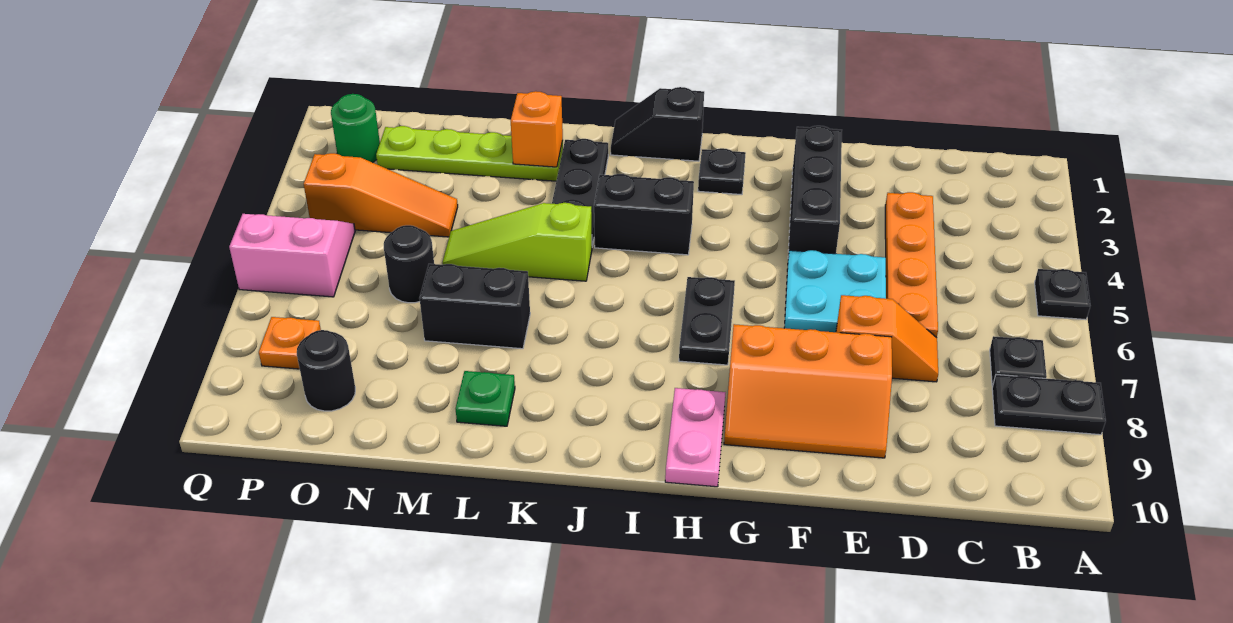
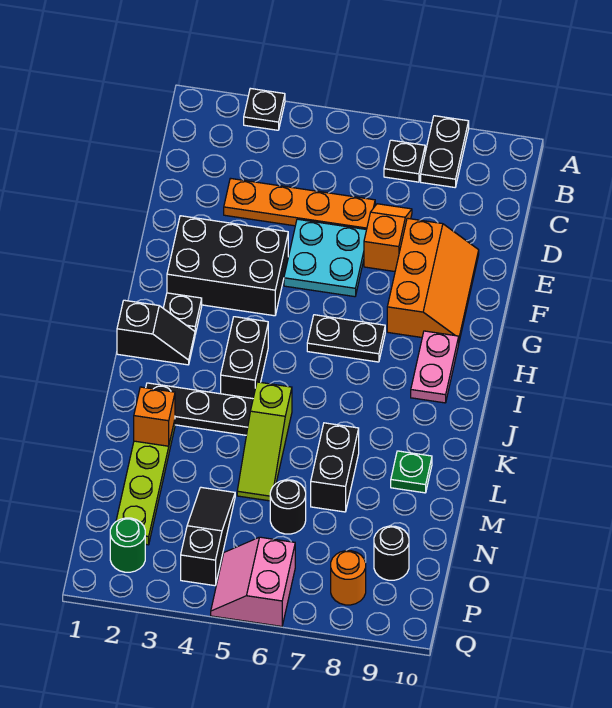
black 1x1 plate [1035,269,1090,320] -> black 1x1 plate moved to [244,88,285,130]
black 1x3 brick [788,126,842,257] -> black 2x3 brick [167,216,288,316]
pink 1x2 plate [665,388,726,487] -> pink 1x2 plate turned to [411,331,459,403]
black 1x2 slope [611,87,704,161] -> black 1x2 slope turned to [117,300,195,365]
orange 1x3 slope [304,153,458,237] -> black 1x3 slope [181,487,235,586]
orange 1x1 plate [259,317,321,369] -> orange 1x1 round brick [331,551,366,605]

